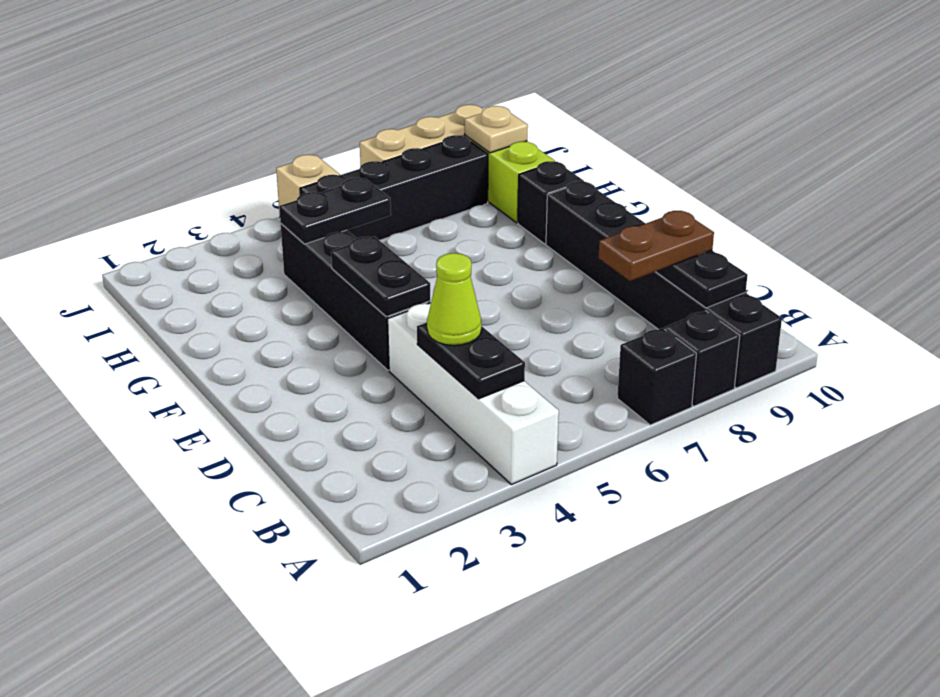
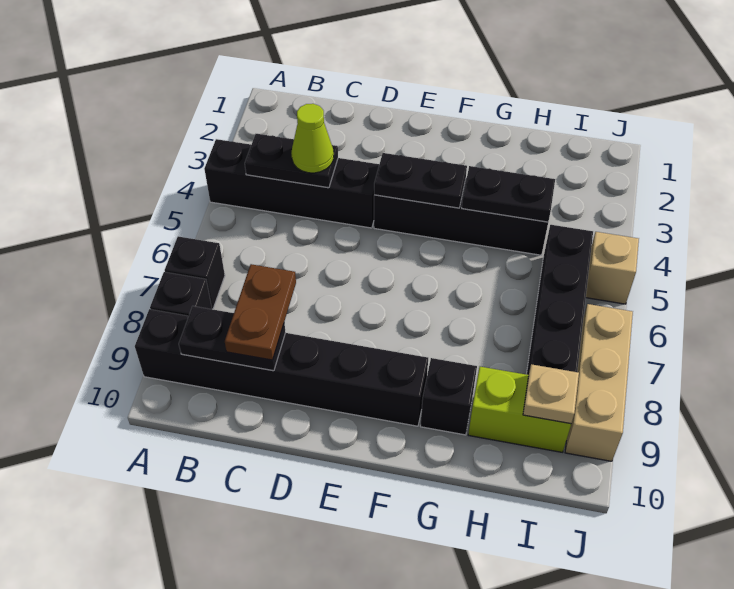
white 1x4 brick [388,303,559,485] -> black 1x4 brick [204,139,379,228]
black 1x2 plate [279,178,391,244] -> black 1x2 plate turned to [462,166,555,222]

